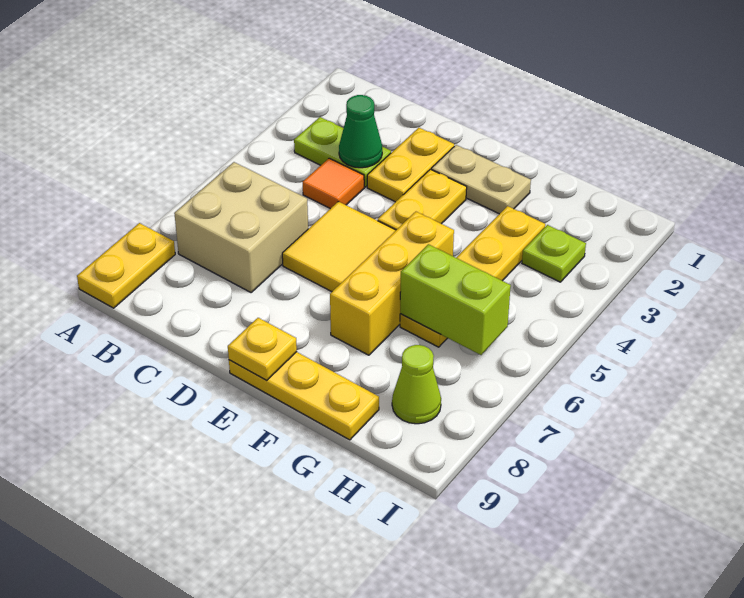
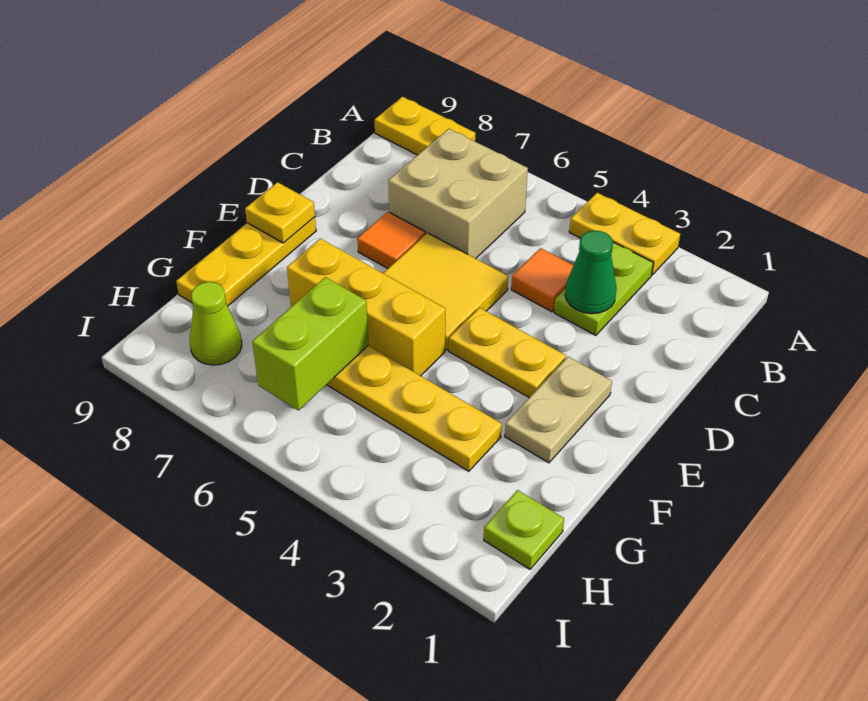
yellow 1x2 plate [367,128,454,202] -> yellow 1x2 plate moved to [569,193,680,275]
none -> orange 1x1 tile [357,212,426,268]
lime 1x1 plate [522,225,586,282] -> lime 1x1 plate moved to [484,490,564,569]

